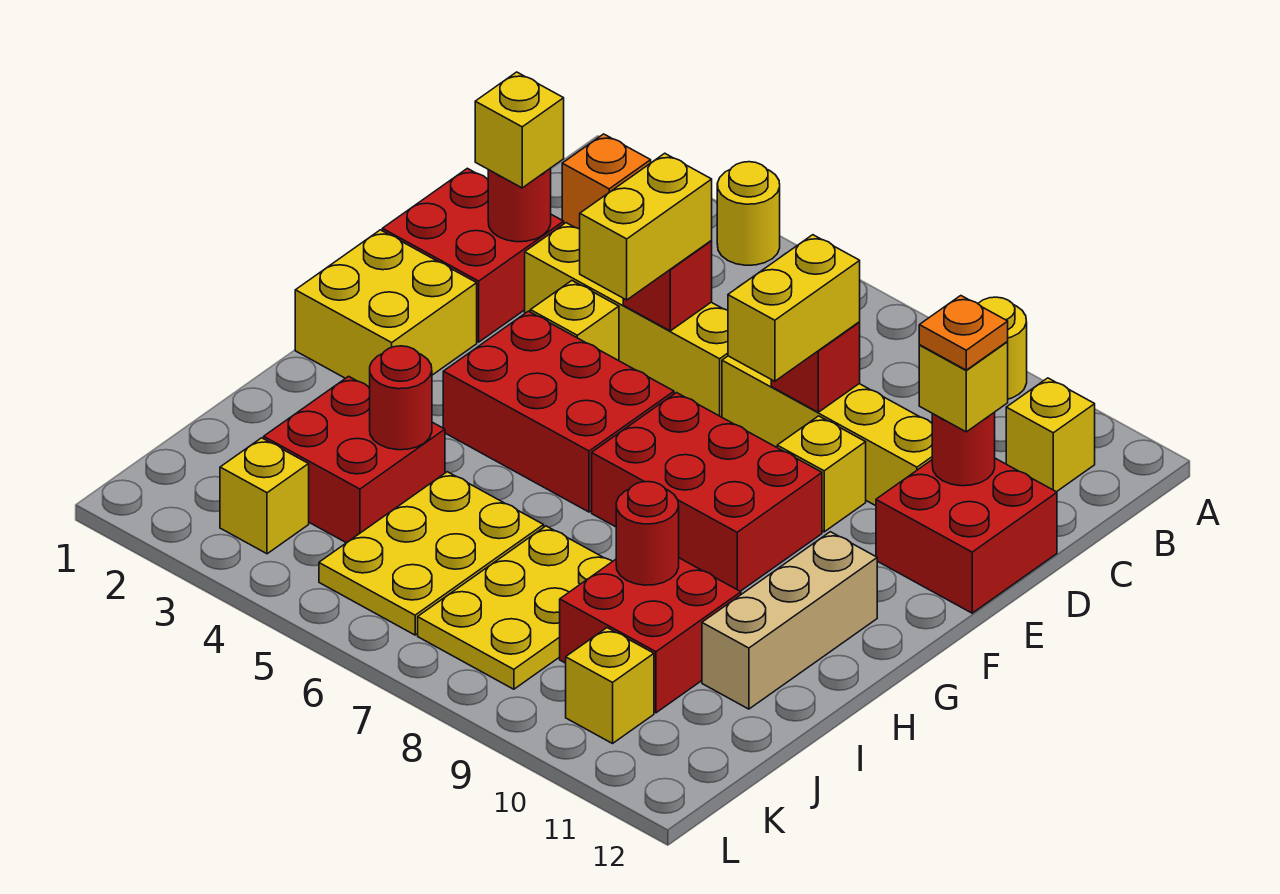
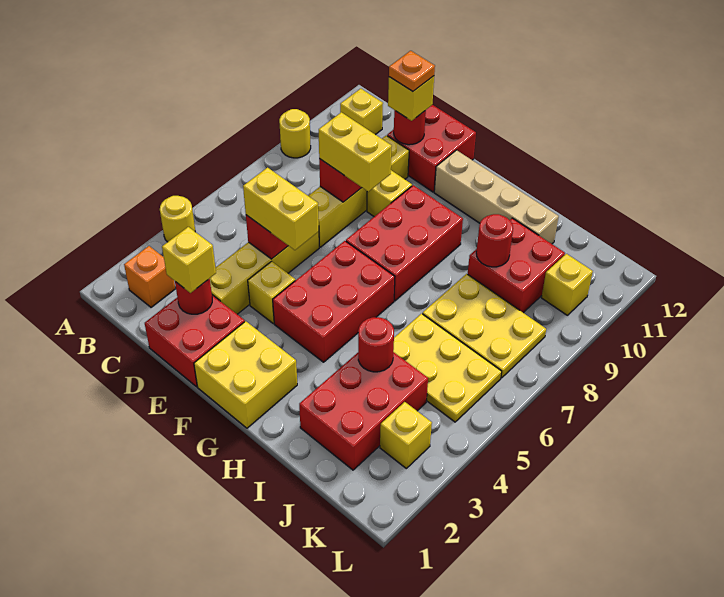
tan 1x3 brick [702,532,877,709] -> tan 1x4 brick [434,150,559,244]
red 2x2 brick [264,376,445,543] -> red 2x3 brick [299,352,428,470]

